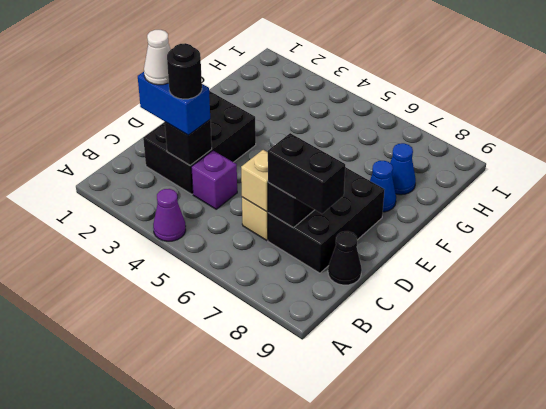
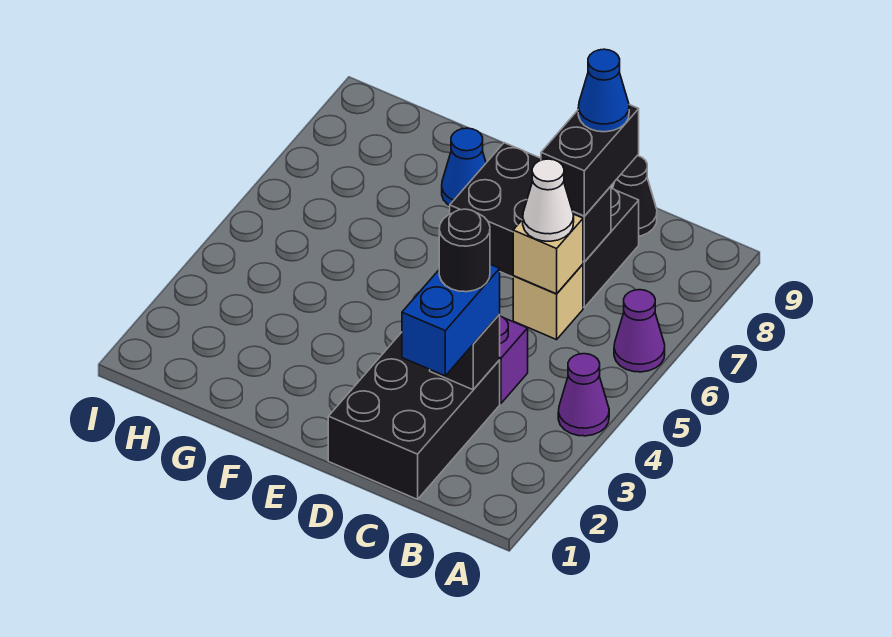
none -> purple 1x1 cone [614,290,665,372]
black 2x3 brick [143,91,256,194] -> black 2x3 brick turned to [328,332,500,499]
white 1x1 cone [144,30,171,85] -> white 1x1 cone moved to [523,159,574,241]
blue 1x1 cone [390,143,416,195] -> blue 1x1 cone moved to [578,49,629,132]

